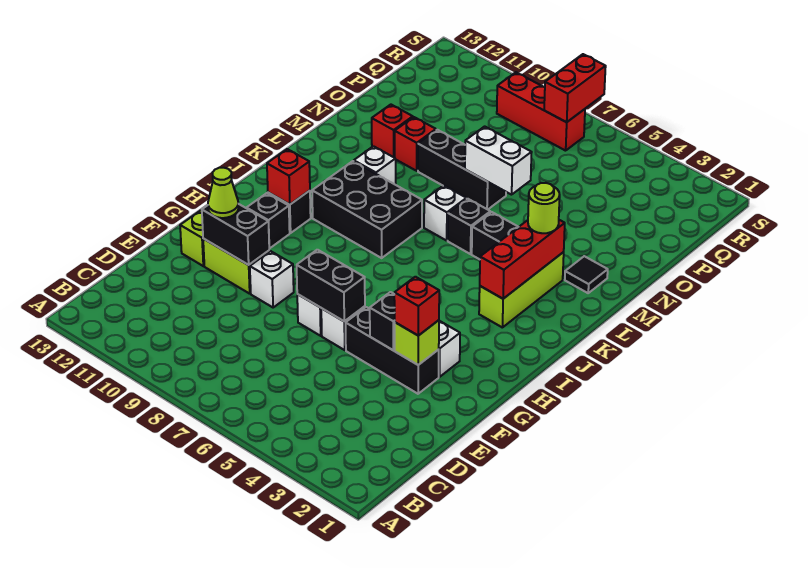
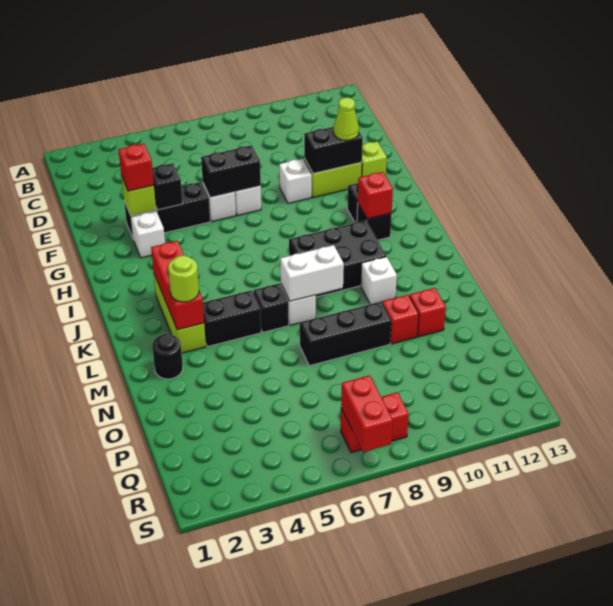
black 1x1 tile [565,256,608,293] -> black 1x1 round brick [152,334,183,379]
white 1x2 brick [465,126,532,195] -> white 1x2 brick moved to [280,245,344,301]
red 1x3 brick [497,72,585,151] -> red 1x2 brick [341,392,409,453]

